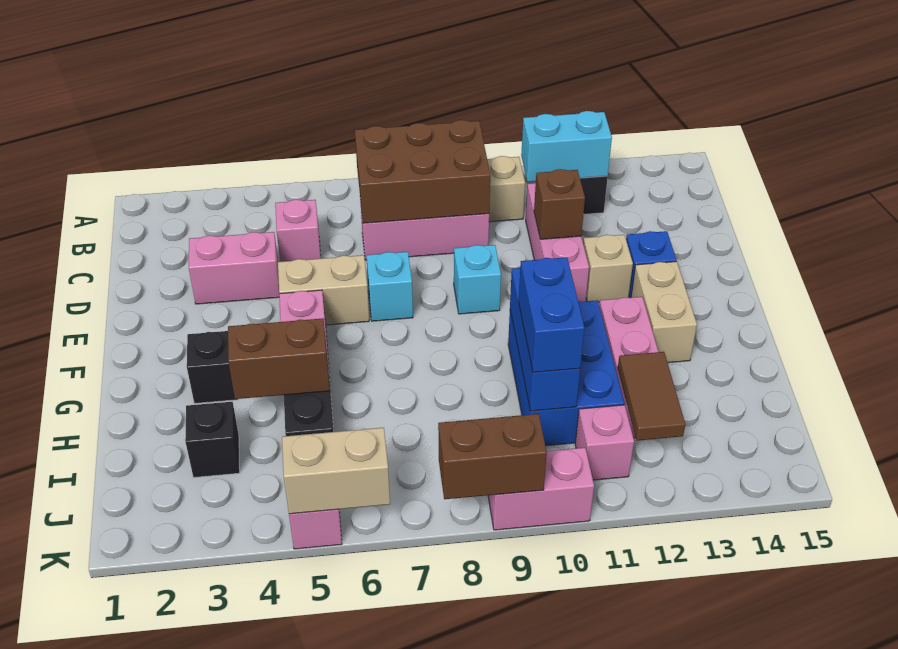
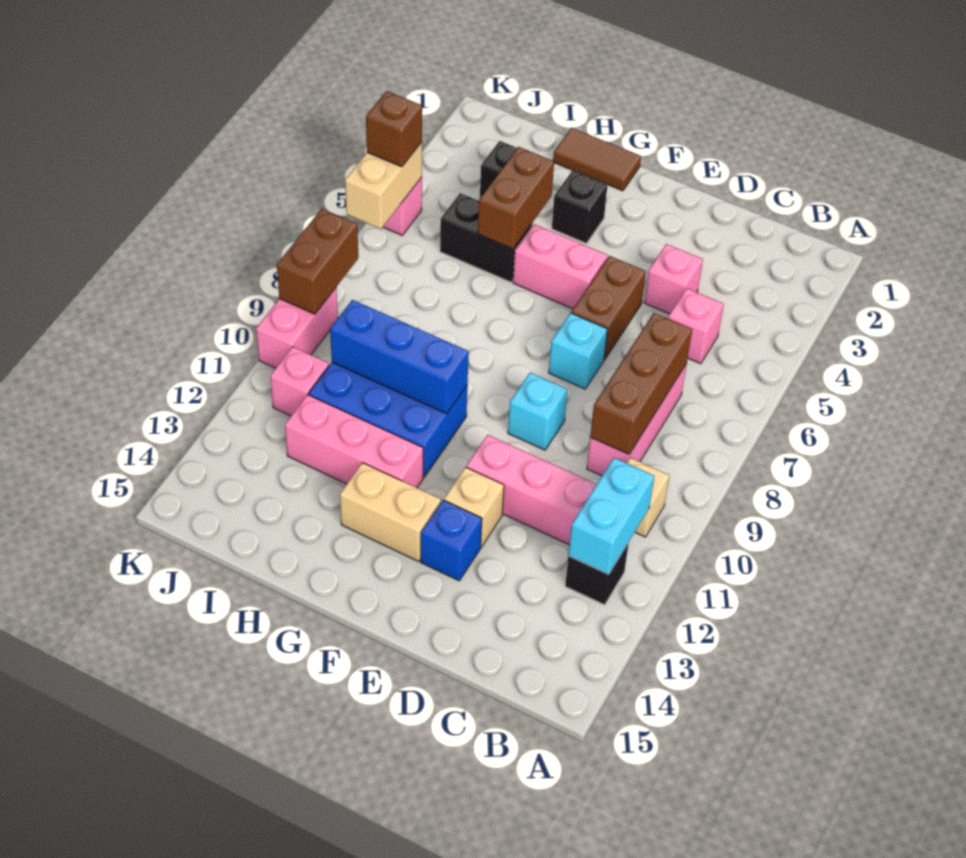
brown 2x3 brick [355,120,490,223] -> brown 1x3 brick [590,313,692,455]
pink 1x2 brick [189,232,279,304] -> pink 1x1 brick [644,244,703,314]
brown 1x1 brick [534,169,585,239] -> brown 1x1 brick moved to [366,91,422,167]
tan 1x2 brick [278,255,369,325] -> brown 1x2 brick [571,256,646,360]
blue 1x2 brick [519,257,585,372] -> none
brown 1x2 tile [618,352,685,441] -> brown 1x2 tile moved to [553,128,641,191]

